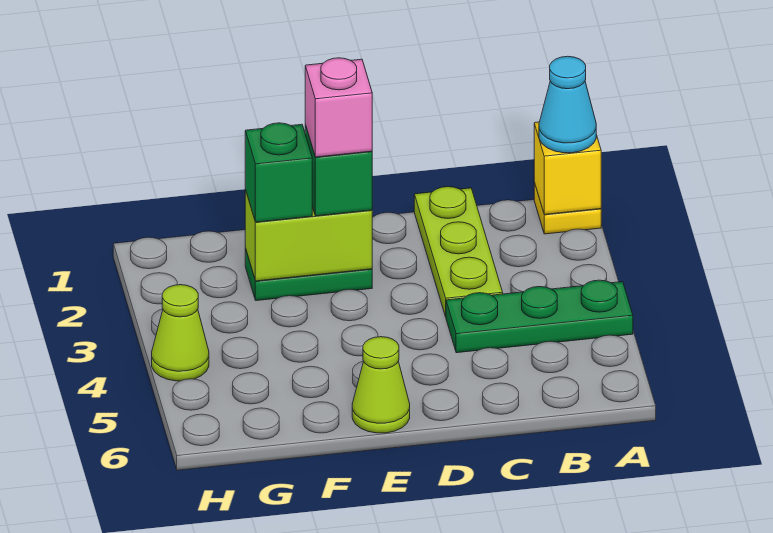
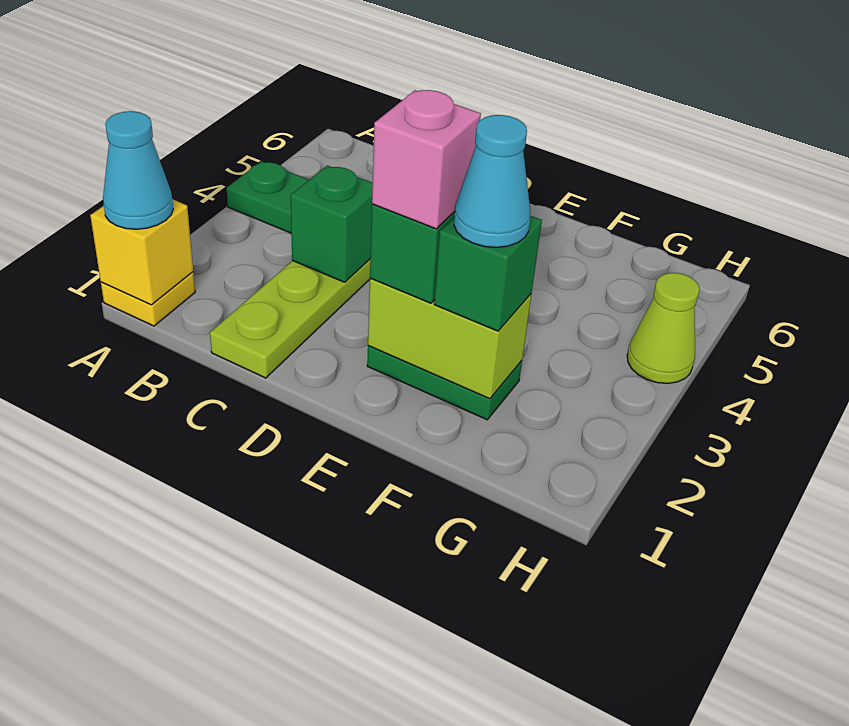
none -> green 1x1 brick [291,166,373,282]
lime 1x1 cone [352,337,410,433] -> none
none -> cyan 1x1 cone [454,115,530,247]

